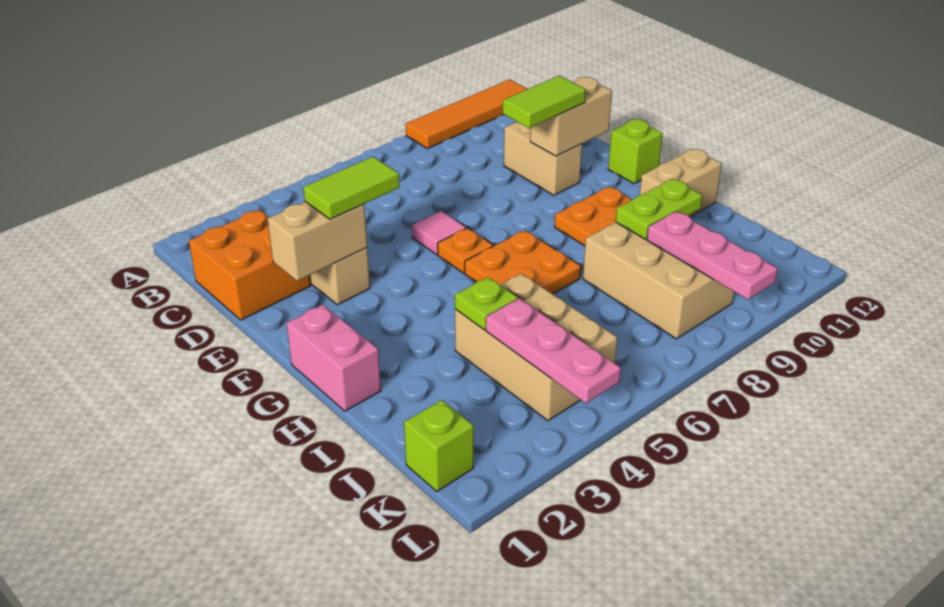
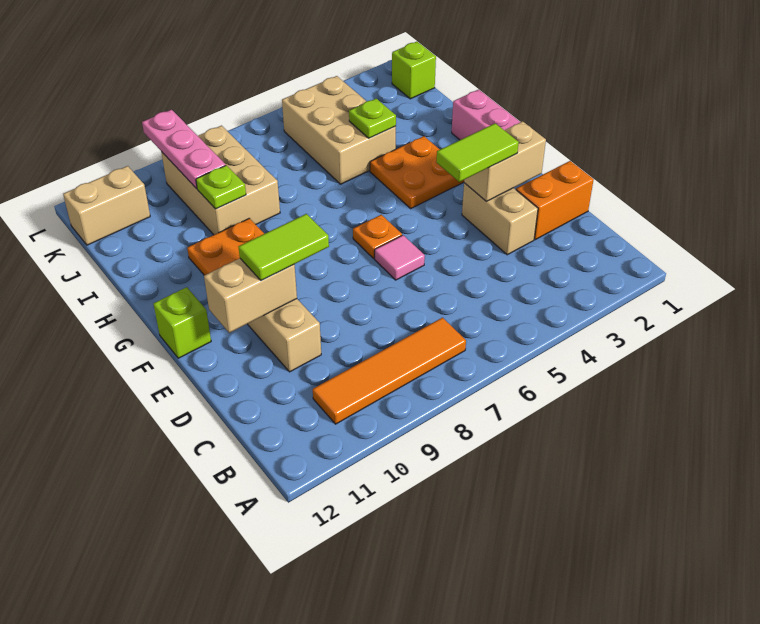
orange 1x4 tile [406,79,527,149] -> orange 1x4 tile moved to [313,318,466,424]
orange 2x2 brick [189,210,311,320] -> orange 1x2 brick [516,161,594,240]
orange 2x2 plate [465,230,581,294] -> orange 2x2 plate moved to [370,136,464,208]
tan 1x2 brick [640,149,722,217] -> tan 1x2 brick moved to [63,166,150,245]
lime 1x2 plate [616,179,702,239] -> lime 1x1 plate [196,165,246,209]
pink 1x3 plate [486,298,621,403] -> none

